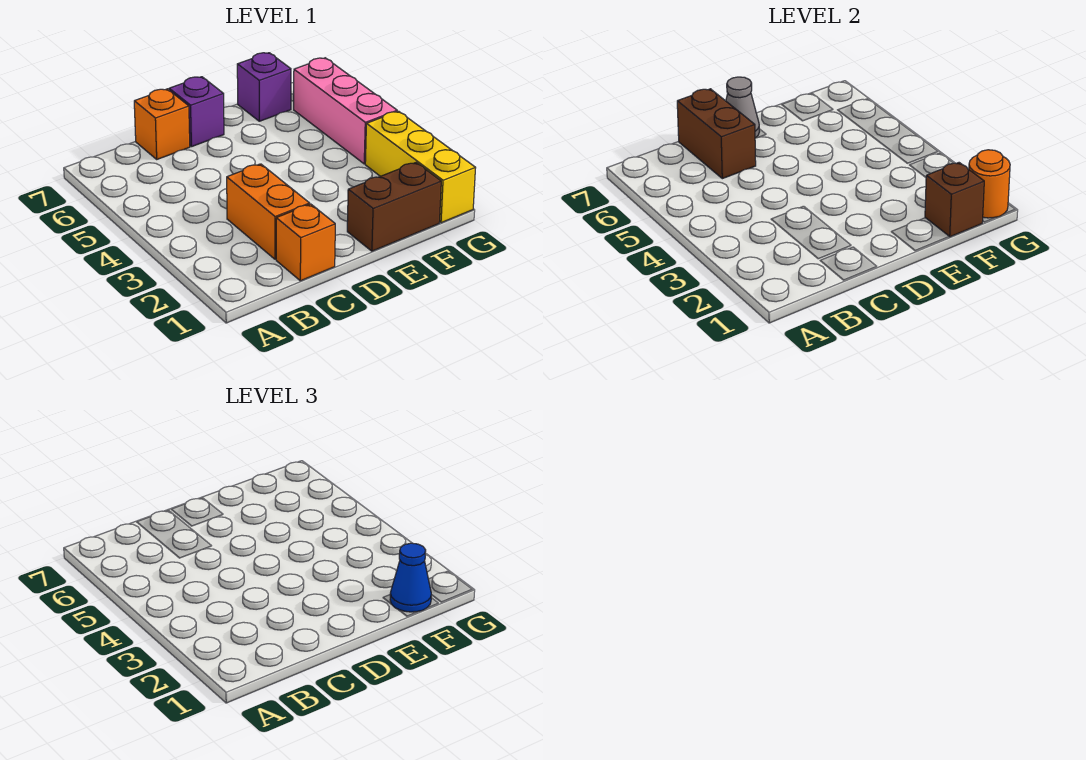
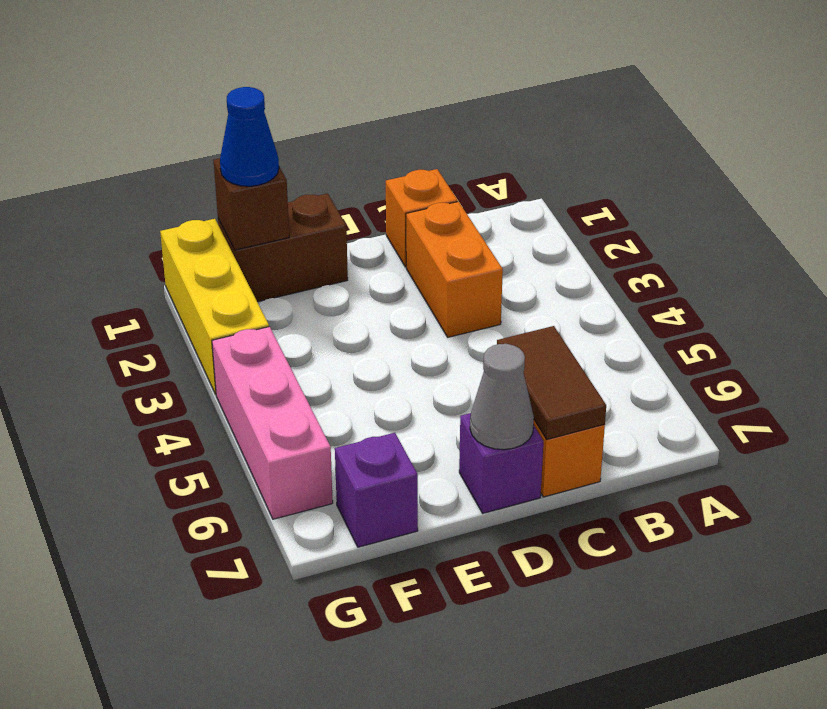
brown 1x2 brick [677,89,756,179] -> brown 1x2 tile [497,326,606,439]
orange 1x1 round brick [969,150,1010,218] -> none

